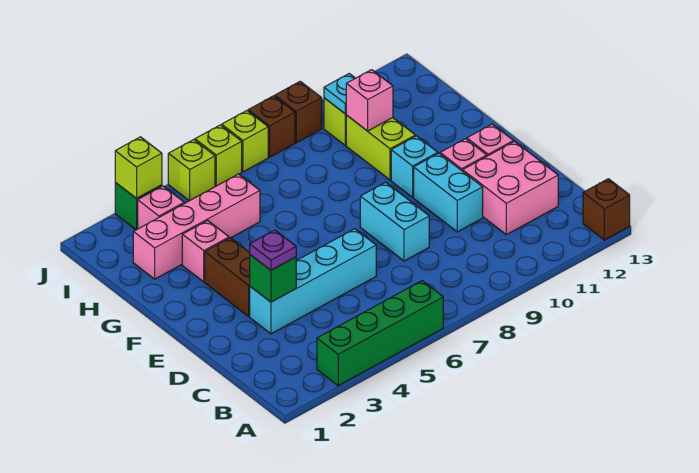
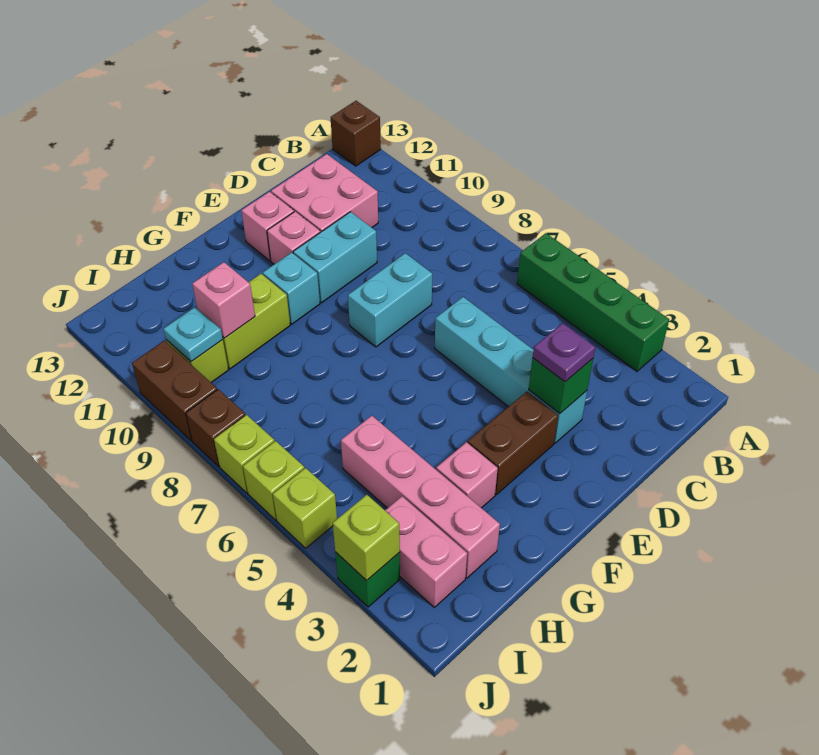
pink 1x1 brick [138,186,184,229] -> pink 1x2 brick [385,496,467,607]
brown 1x1 brick [275,81,322,143] -> brown 1x2 brick [132,341,217,441]

